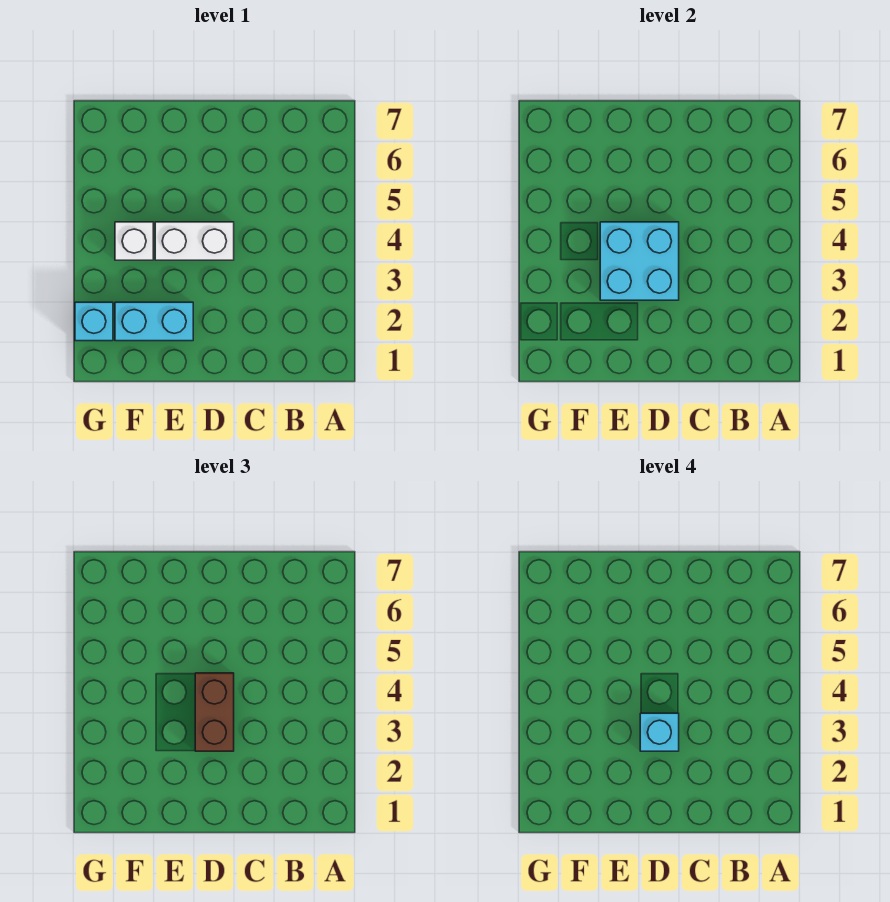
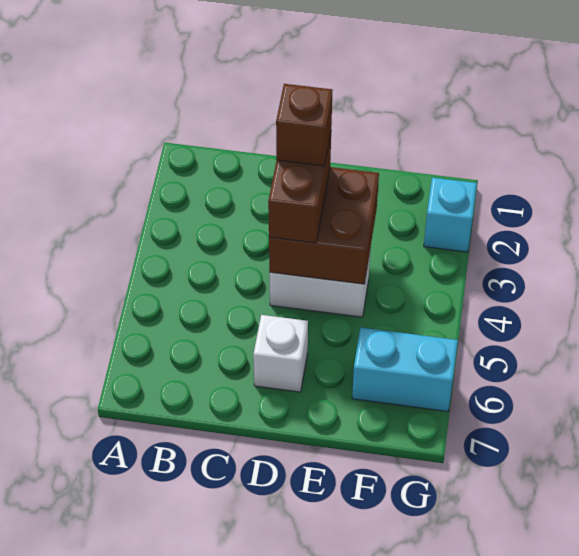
cyan 2x2 brick [600,222,679,300] -> brown 2x2 brick [269,167,379,284]
cyan 1x1 brick [640,713,679,751] -> brown 1x1 brick [276,84,333,166]
cyan 1x2 brick [115,302,193,341] -> cyan 1x2 brick moved to [352,328,458,411]
white 1x1 brick [115,222,153,260] -> white 1x1 brick moved to [253,315,308,392]

